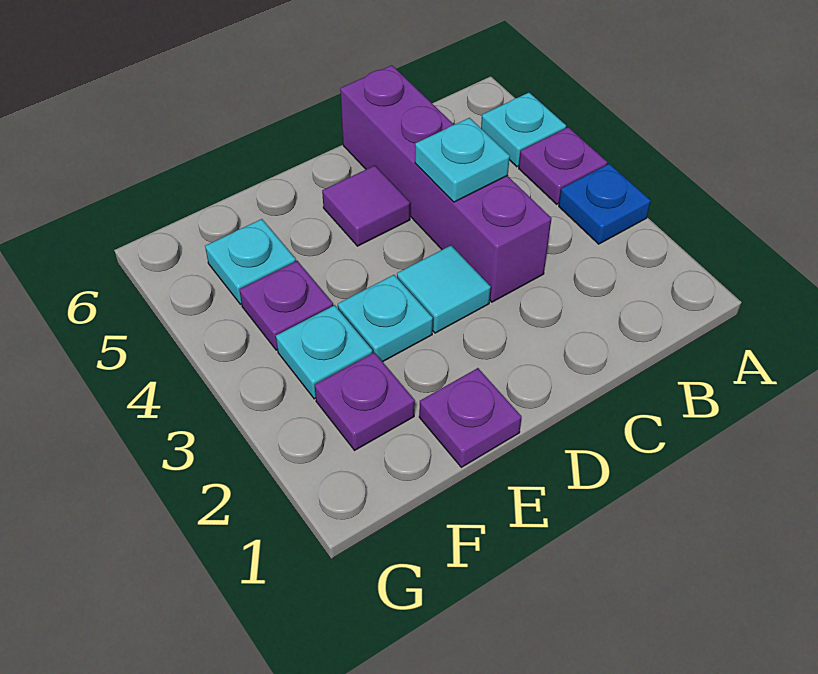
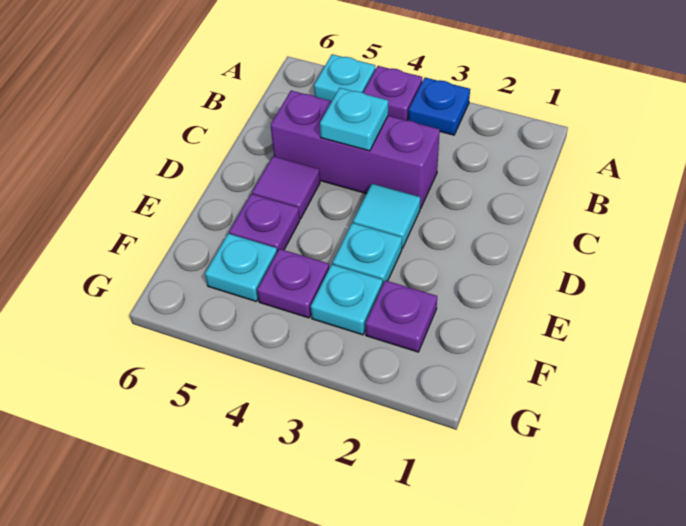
purple 1x4 brick [340,65,552,302] -> purple 1x3 brick [271,91,440,209]
purple 1x1 plate [419,368,522,467] -> purple 1x1 plate moved to [229,194,300,252]

